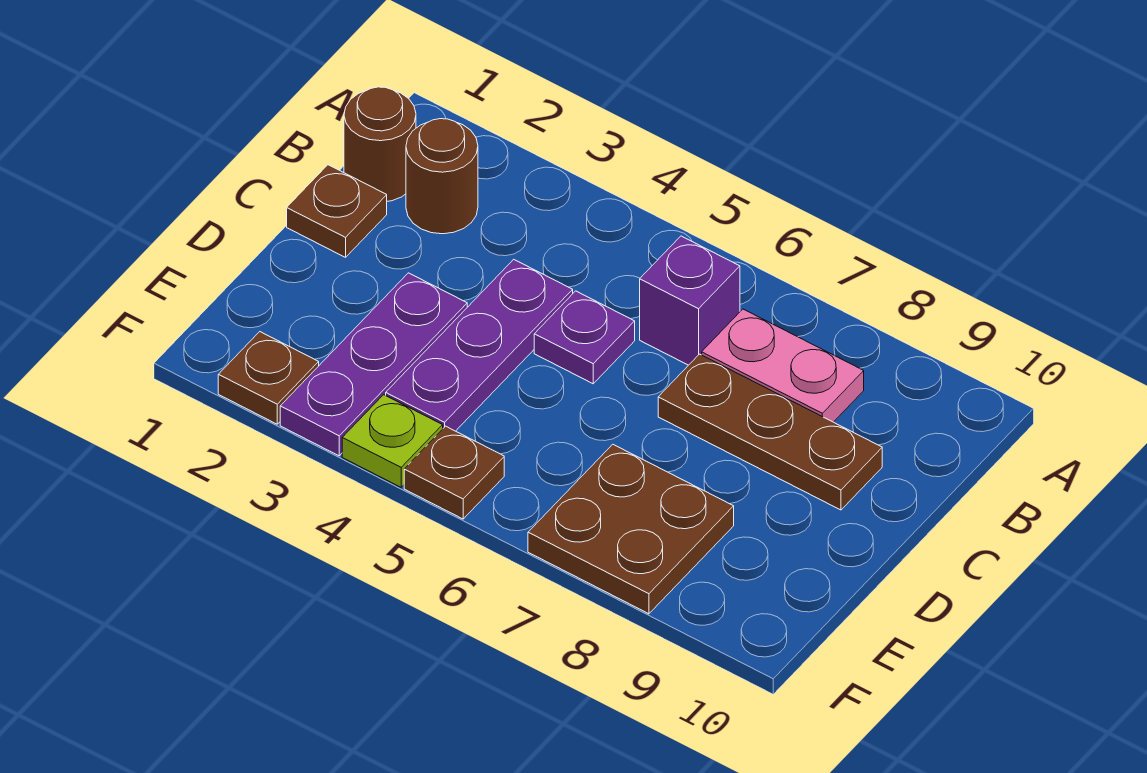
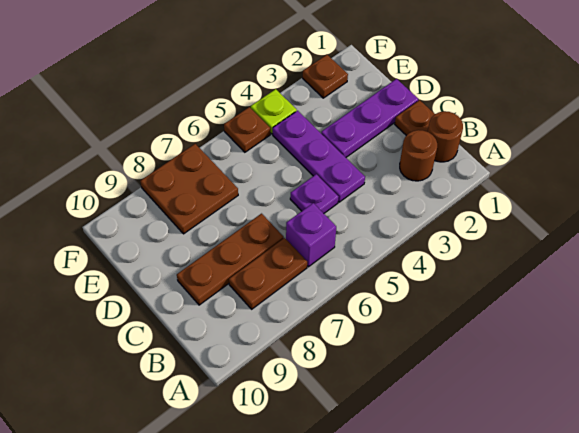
pink 1x2 plate [702,309,864,422] -> brown 1x2 plate [229,238,307,309]
purple 1x3 plate [280,273,467,456] -> purple 1x3 plate turned to [321,79,418,157]

